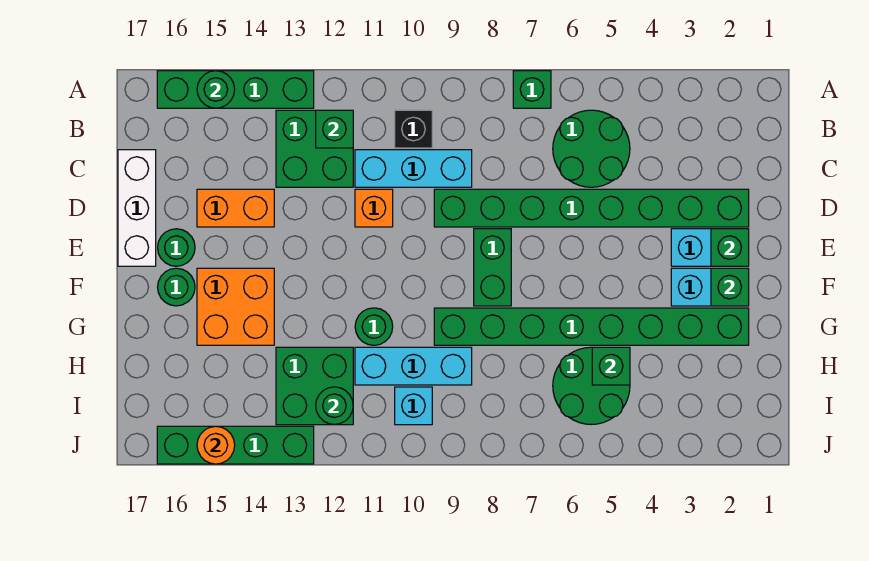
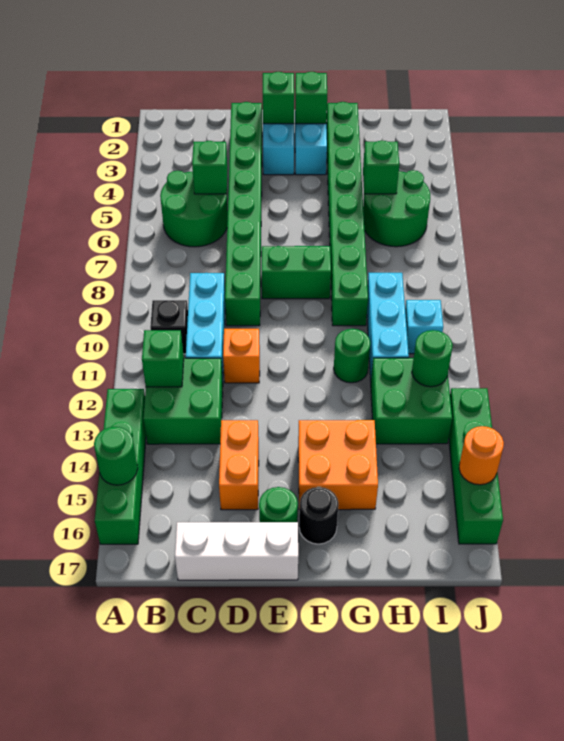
green 1x1 brick [513,71,551,108] -> green 1x1 brick moved to [192,141,227,194]
green 1x1 round brick [158,268,195,306] -> black 1x1 round brick [299,487,338,544]

